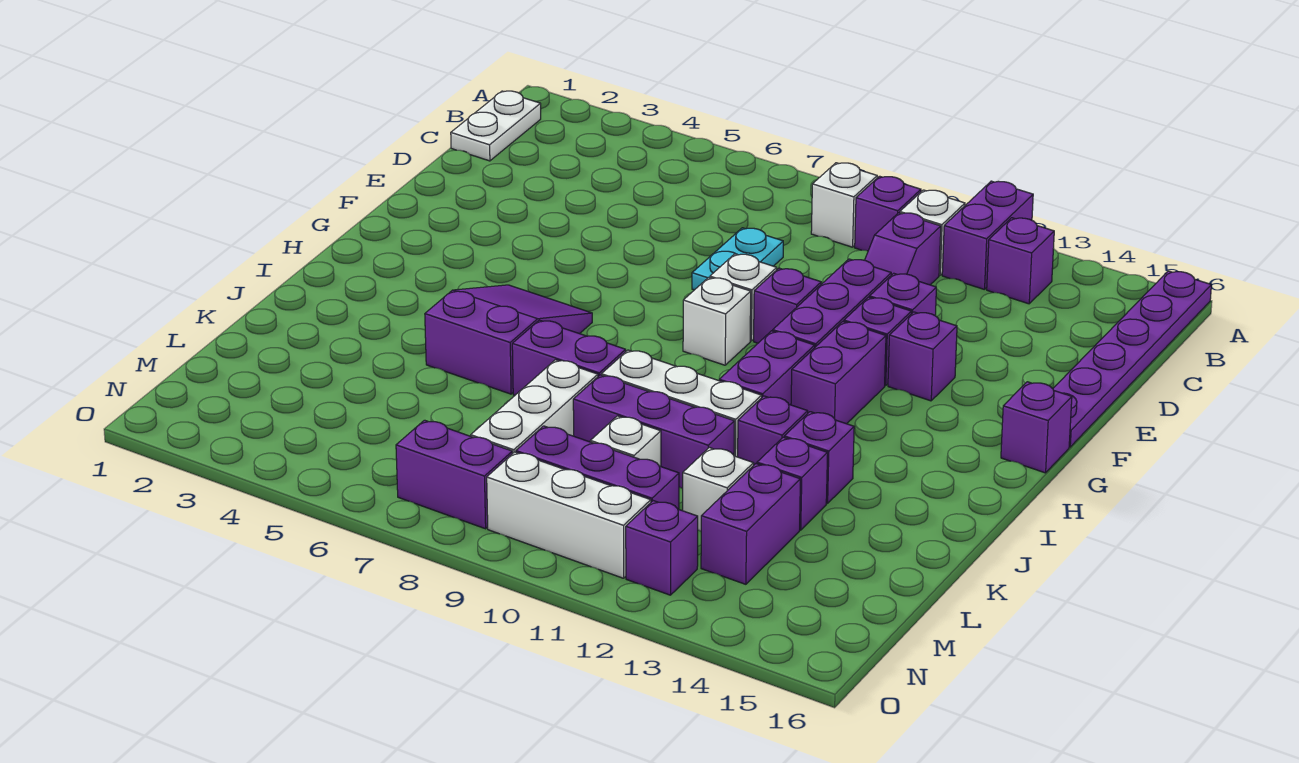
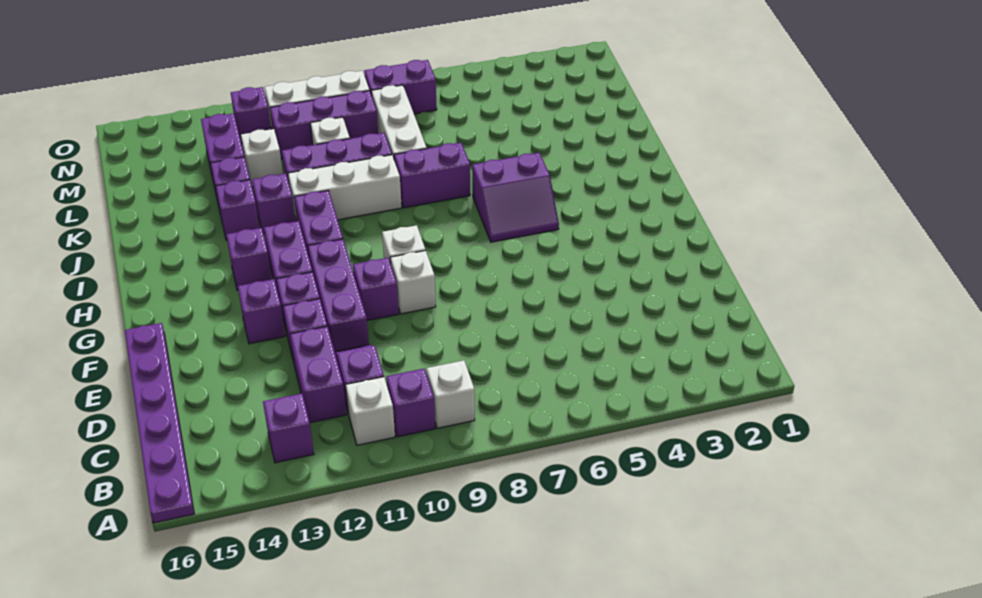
purple 1x2 brick [942,181,1033,290] -> purple 1x2 brick moved to [290,326,346,423]
white 1x2 plate [451,91,541,161] -> none
cyan 1x2 plate [692,228,783,290] -> none
purple 1x1 brick [1001,382,1072,473] -> purple 1x1 brick moved to [226,228,272,290]
purple 2x3 slope [425,285,592,394] -> purple 2x2 slope [472,153,559,242]

